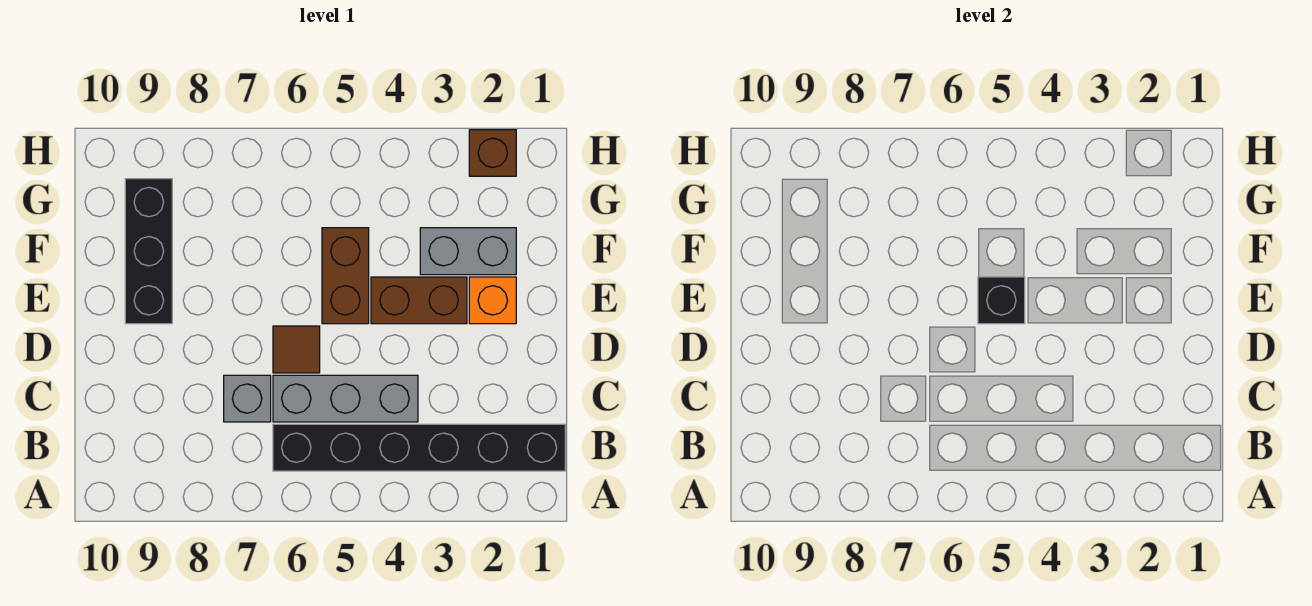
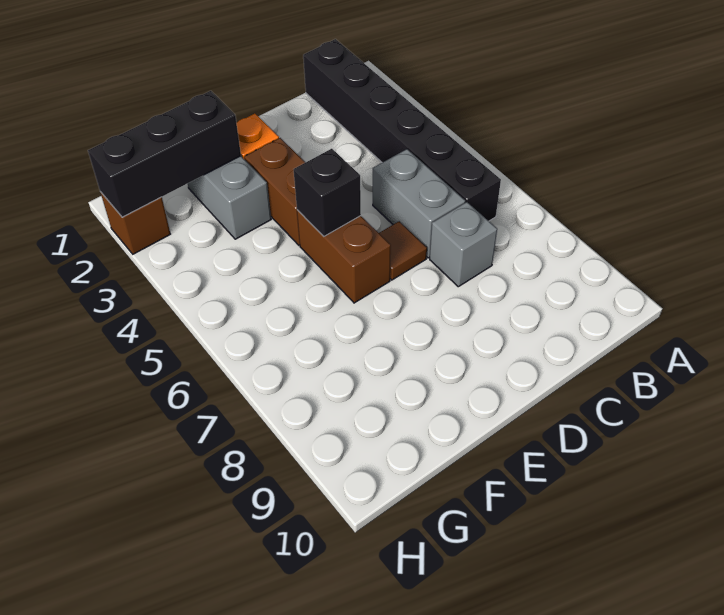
grey 1x3 brick [273,375,418,422] -> grey 1x2 brick [373,149,465,258]
brown 1x2 brick [322,228,369,324] -> brown 1x2 brick turned to [297,210,391,303]
black 1x3 brick [125,179,172,324] -> black 1x3 brick moved to [88,91,241,217]

